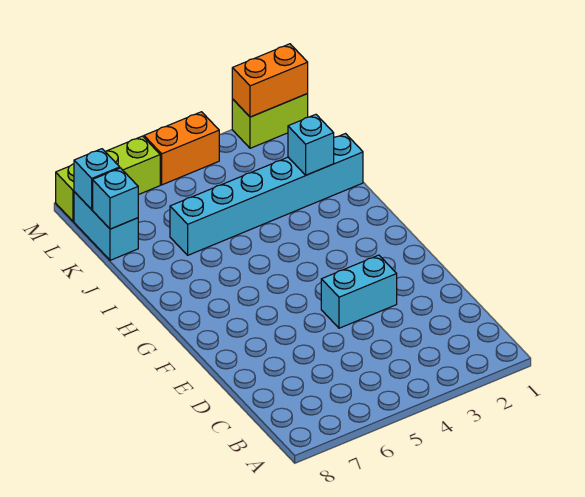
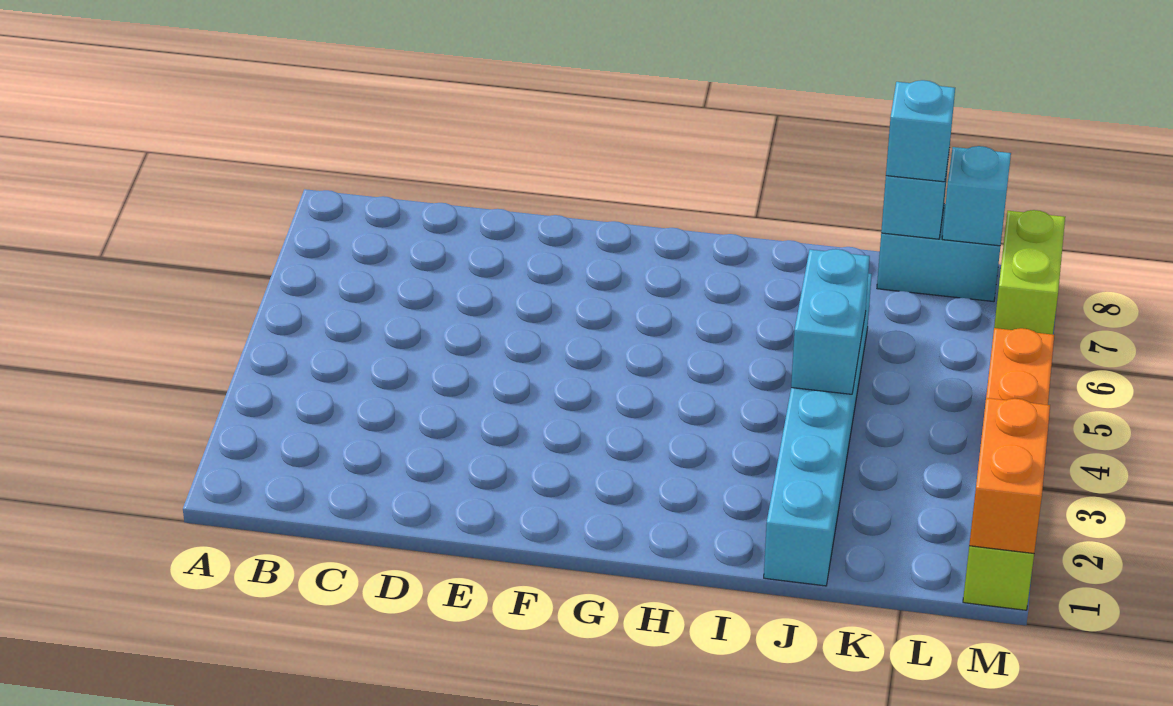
cyan 1x2 brick [321,255,397,328] -> cyan 1x2 brick moved to [791,249,870,394]
cyan 1x1 brick [288,114,334,175] -> cyan 1x1 brick moved to [886,80,955,182]
lime 1x3 brick [56,136,160,221] -> lime 1x2 brick [994,210,1065,335]

